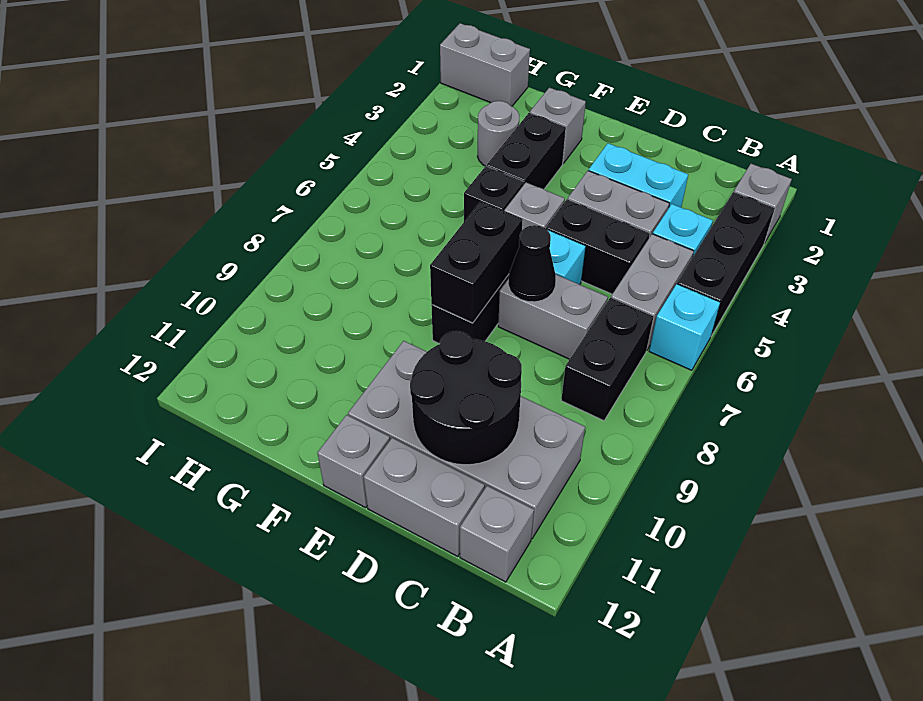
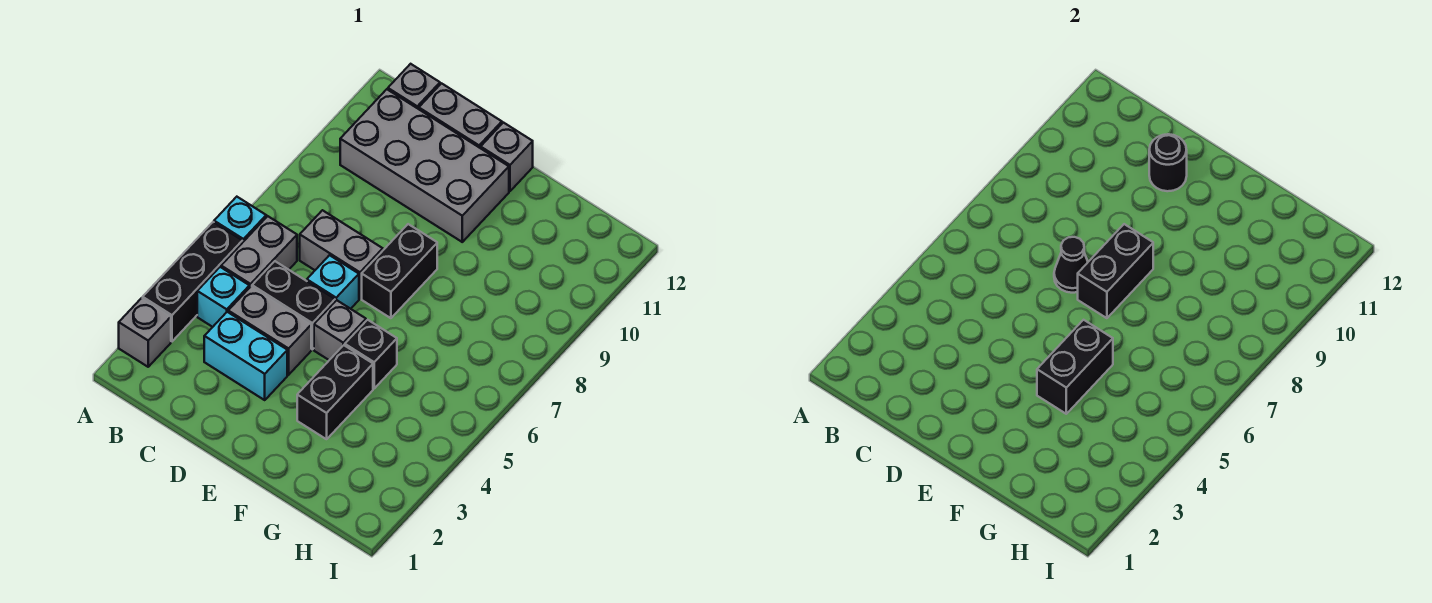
black 1x2 brick [561,298,653,421] -> black 1x2 brick moved to [1037,320,1113,414]
black 2x2 round brick [410,331,522,465] -> black 1x1 round brick [1149,134,1187,191]
grey 1x1 brick [530,88,586,163] -> none
grey 1x1 round brick [477,101,519,166] -> none
grey 1x2 brick [440,23,530,106] -> none

